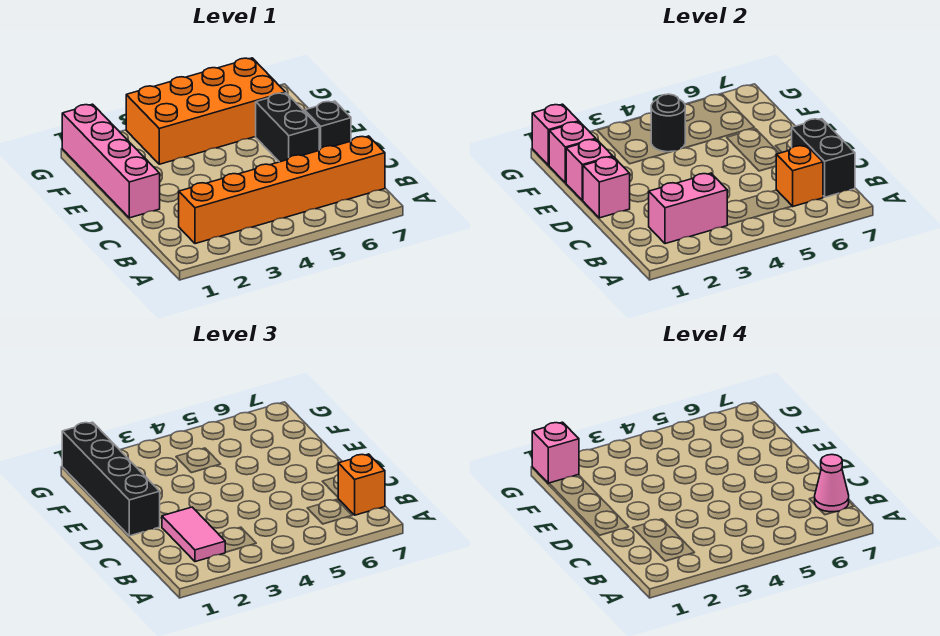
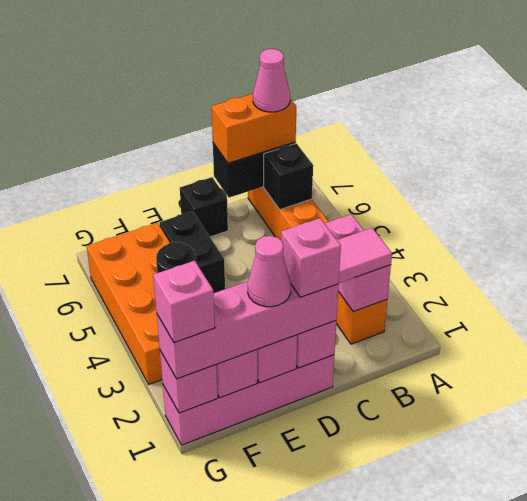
orange 1x1 brick [776,145,823,206] -> black 1x1 brick [264,144,313,210]
orange 1x1 brick [338,454,385,515] -> orange 1x2 brick [211,94,296,163]
black 1x4 brick [62,422,160,536] -> pink 1x4 brick [157,281,339,379]
none -> pink 1x1 brick [281,218,341,297]
black 1x2 brick [256,93,319,162] -> black 1x2 brick turned to [159,211,225,293]
none -> pink 1x1 cone [248,236,291,307]

